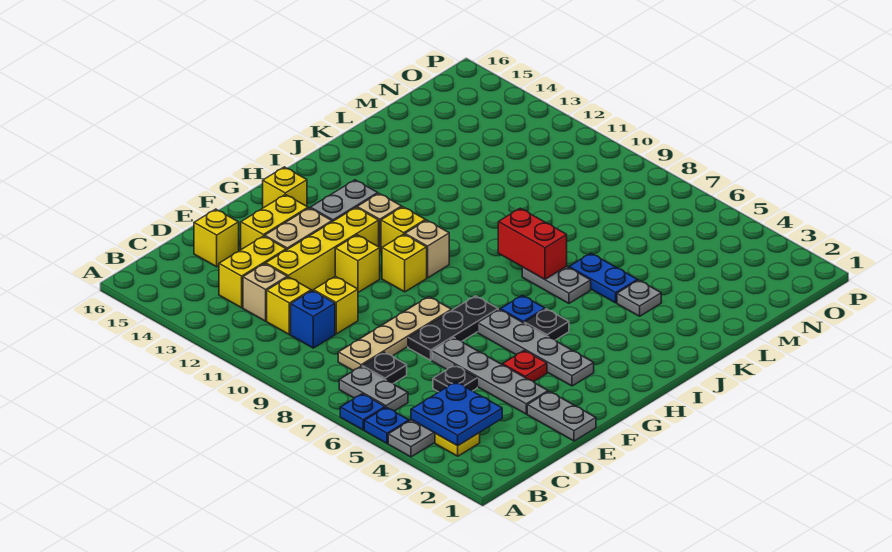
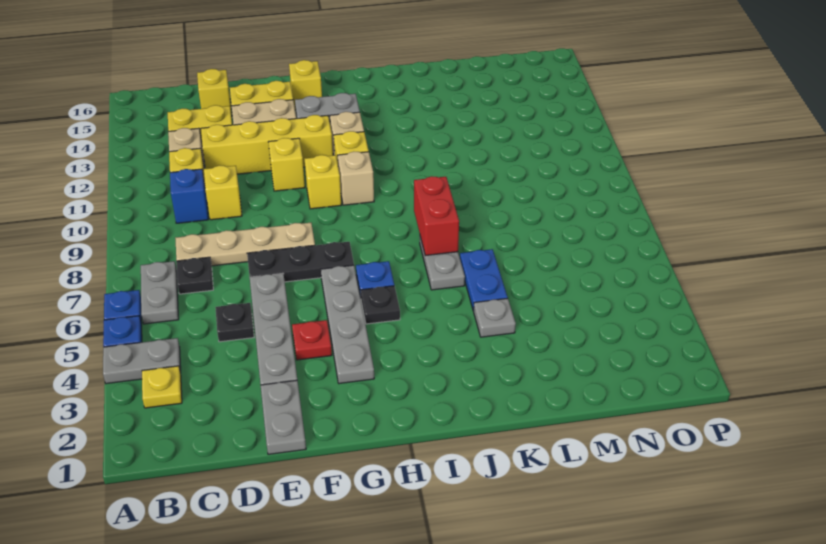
blue 2x2 plate [411,382,502,446] -> none

